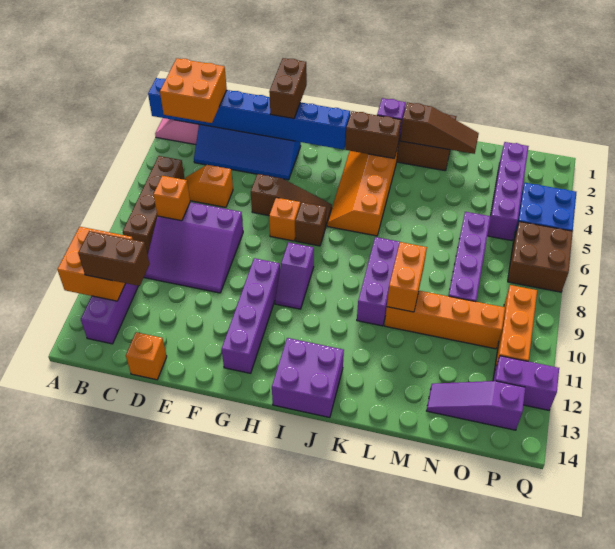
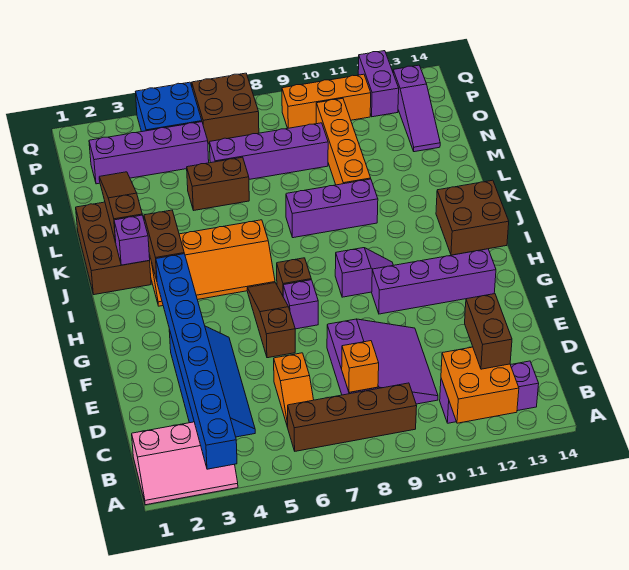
orange 2x2 brick [160,58,227,123] -> none
orange 1x1 brick [126,332,167,380] -> none
brown 1x2 brick [269,58,307,119] -> brown 1x2 brick moved to [187,157,249,210]
orange 1x1 brick [269,197,300,241] -> purple 1x1 brick [283,280,318,329]
purple 2x2 brick [272,338,344,418] -> brown 2x2 brick [436,180,509,255]
orange 1x2 brick [387,242,427,312] -> none

